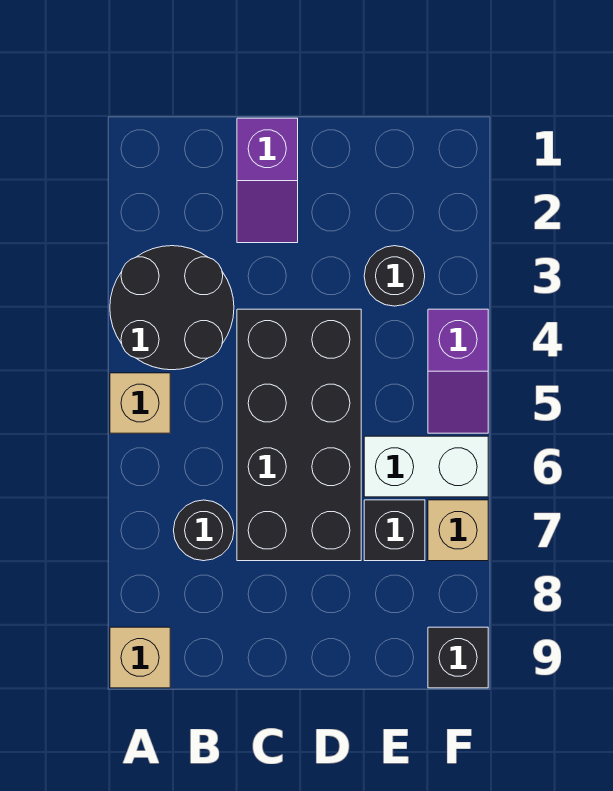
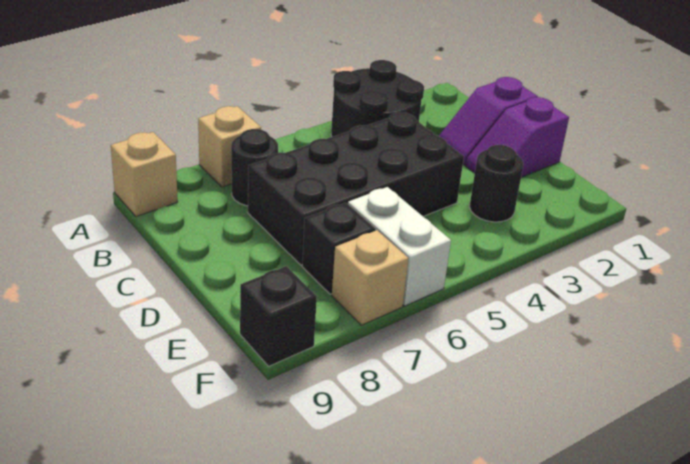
tan 1x1 brick [110,373,170,433] -> tan 1x1 brick moved to [198,106,261,187]
purple 1x2 slope [428,309,488,433] -> purple 1x2 slope moved to [466,97,569,177]

